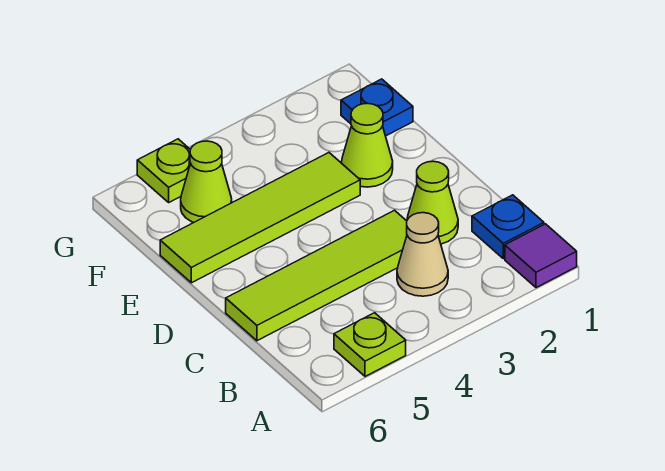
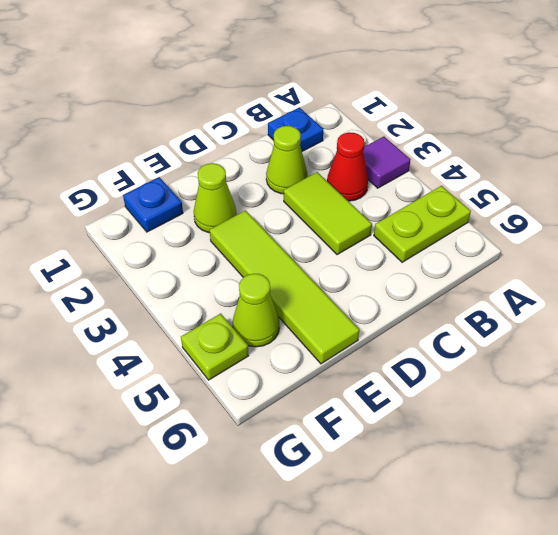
purple 1x1 tile [505,224,577,288] -> purple 1x1 tile moved to [363,137,411,188]
lime 1x1 plate [334,313,406,376] -> lime 1x2 plate [374,186,471,262]
tan 1x1 cone [397,213,448,296] -> red 1x1 cone [327,132,368,201]
lime 1x4 tile [226,210,407,341] -> lime 1x2 tile [284,172,372,255]

